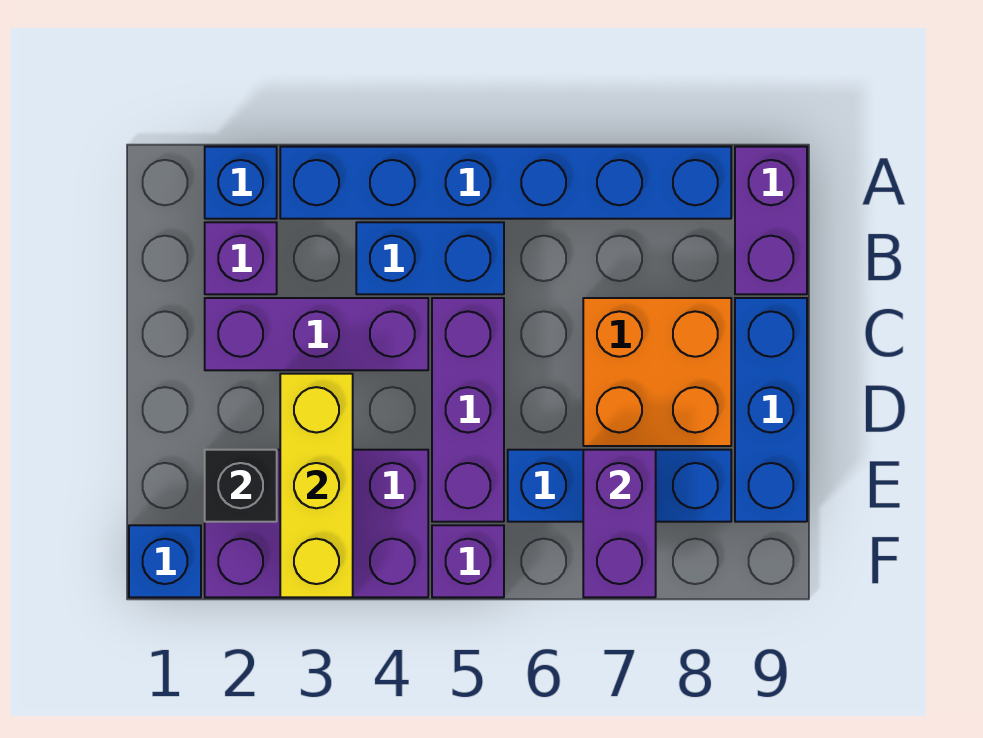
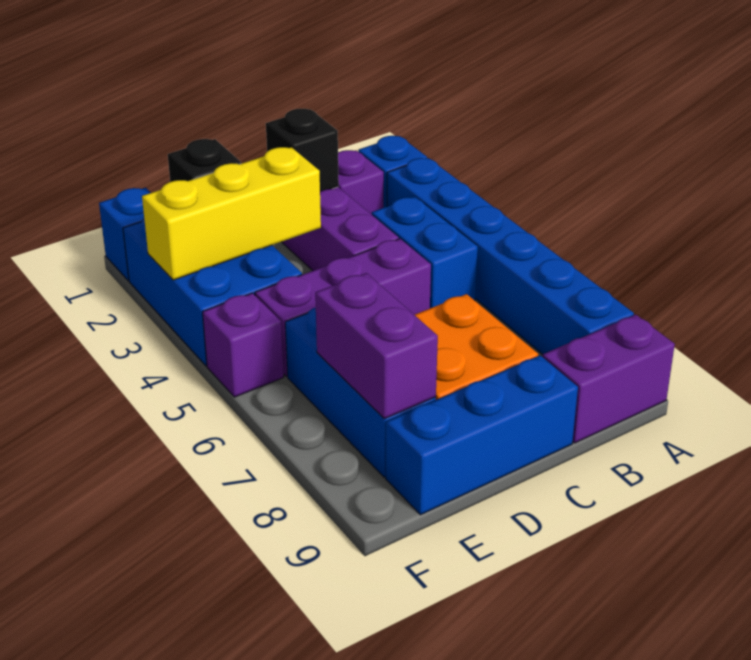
none -> black 1x1 brick [266,109,339,191]
purple 2x3 brick [205,450,428,597] -> blue 2x3 brick [123,218,302,366]
purple 1x2 brick [583,450,656,597] -> purple 1x2 brick turned to [315,273,438,419]

